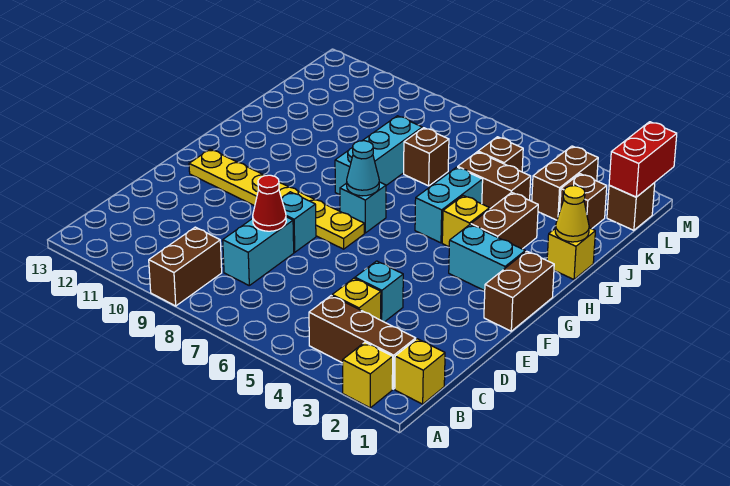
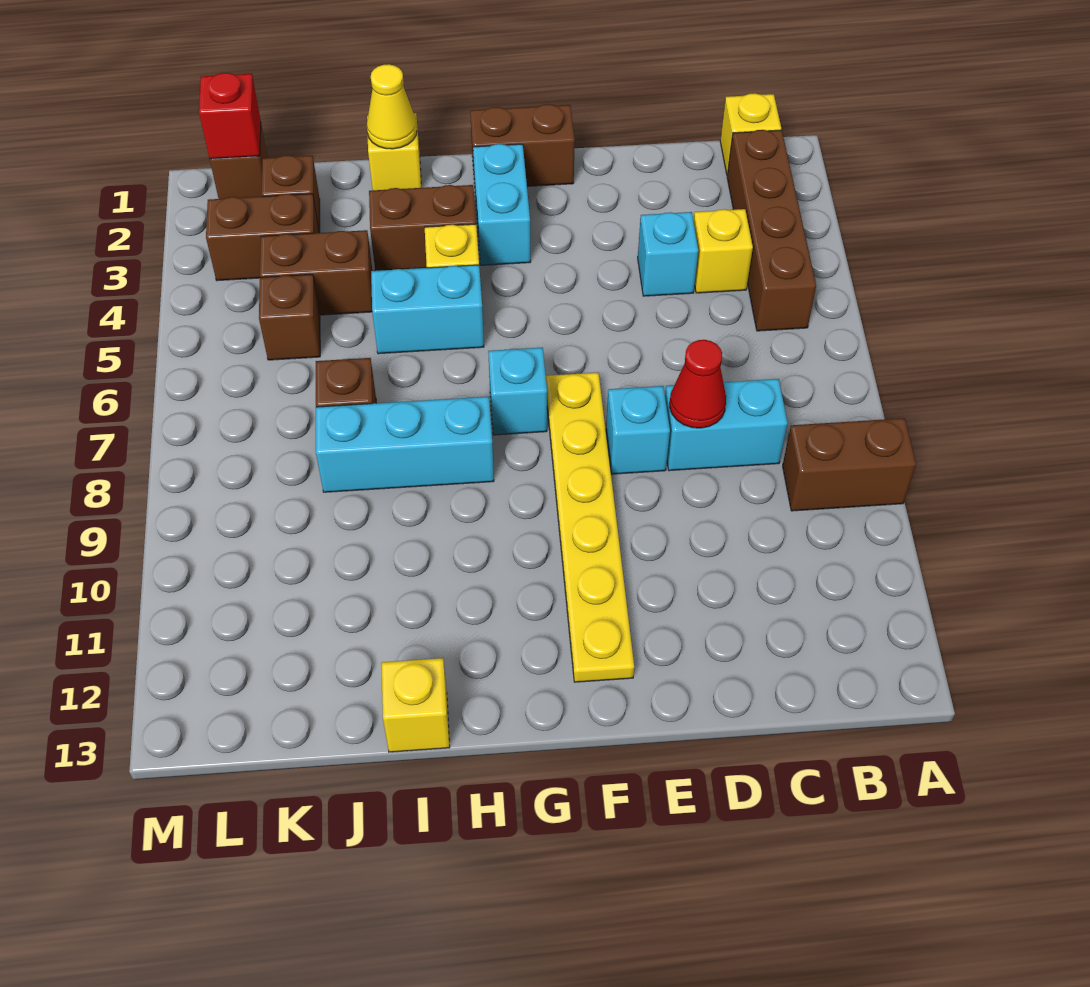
yellow 1x1 brick [343,342,393,408] -> yellow 1x1 brick moved to [381,658,450,752]
brown 1x3 brick [309,296,416,389] -> brown 1x4 brick [727,130,816,331]
cyan 1x1 cone [347,141,379,196] -> none
brown 1x2 brick [458,152,531,209] -> brown 1x2 brick turned to [260,230,372,315]
red 1x2 brick [609,122,677,197] -> red 1x1 brick [199,73,261,159]

